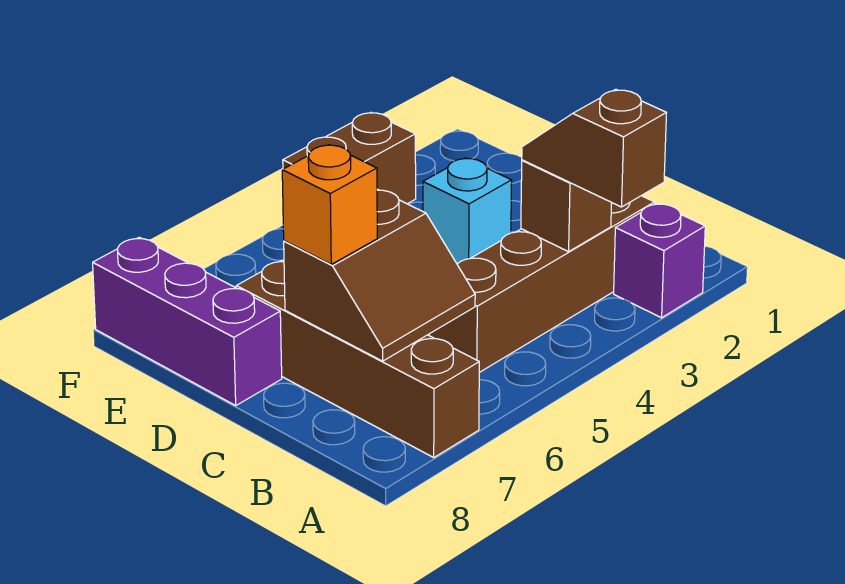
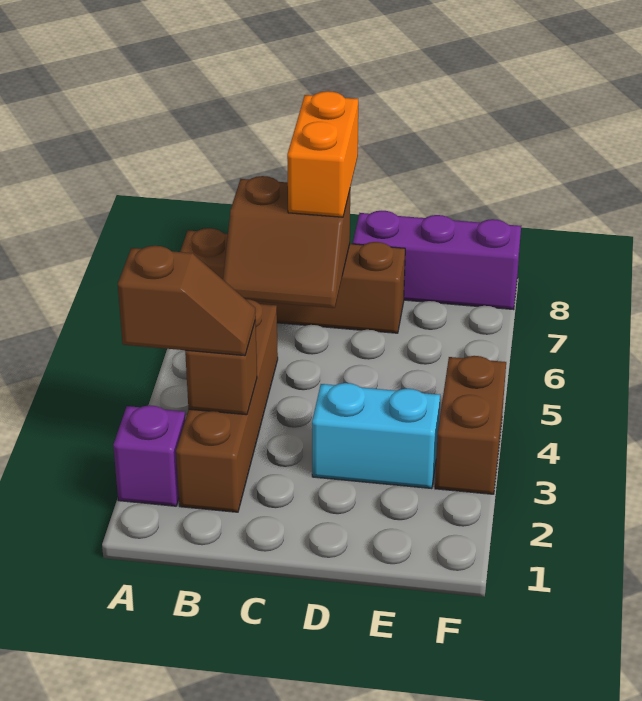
brown 2x2 slope [284,189,475,361] -> brown 2x2 slope turned to [223,176,350,308]
orange 1x1 brick [282,145,377,264] -> orange 1x2 brick [287,91,358,217]
cyan 1x1 brick [423,158,512,264] -> cyan 1x2 brick [312,383,440,488]

